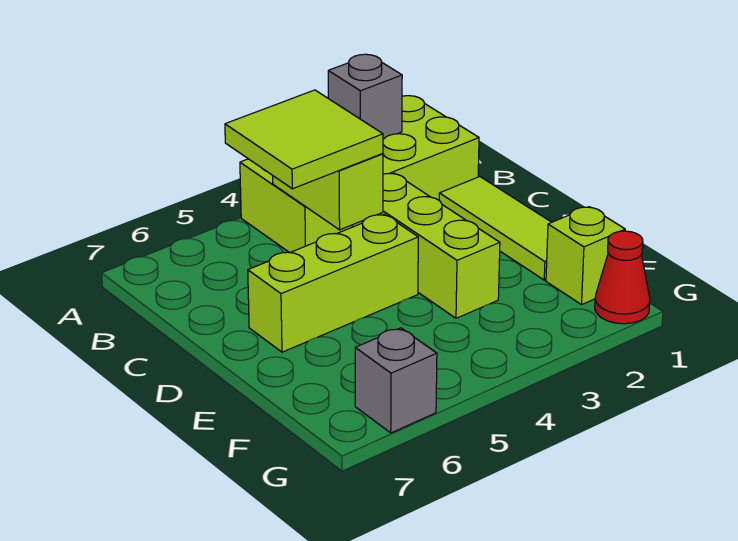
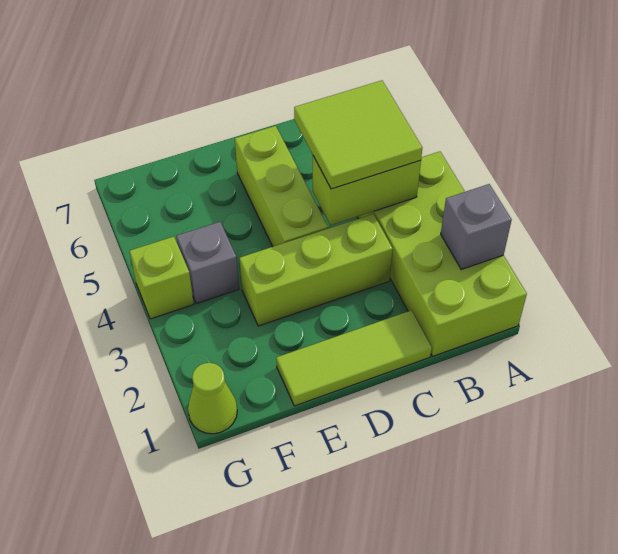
lime 1x1 brick [546,207,625,305] -> lime 1x1 brick moved to [130,237,194,319]
red 1x1 cone [595,231,650,324] -> lime 1x1 cone [188,363,237,434]
grey 1x1 brick [355,328,437,433] -> grey 1x1 brick moved to [177,222,239,304]

